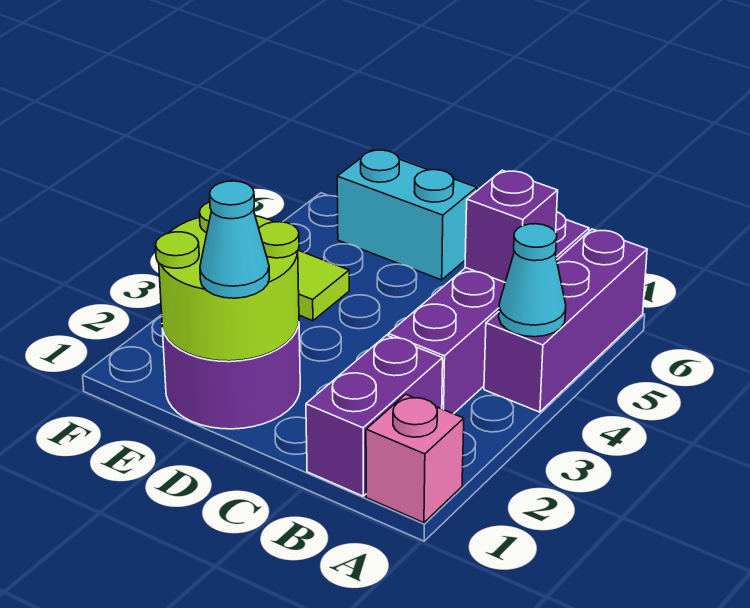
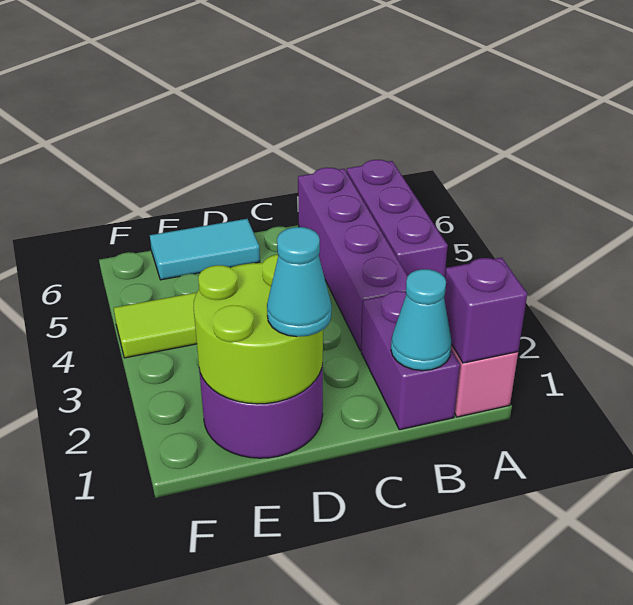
cyan 1x1 cone [499,224,566,337] -> cyan 1x1 cone moved to [391,269,452,371]
purple 1x1 brick [465,170,558,282] -> purple 1x1 brick moved to [444,258,527,363]
cyan 1x2 brick [337,150,477,280] -> cyan 1x2 tile [150,219,260,280]

